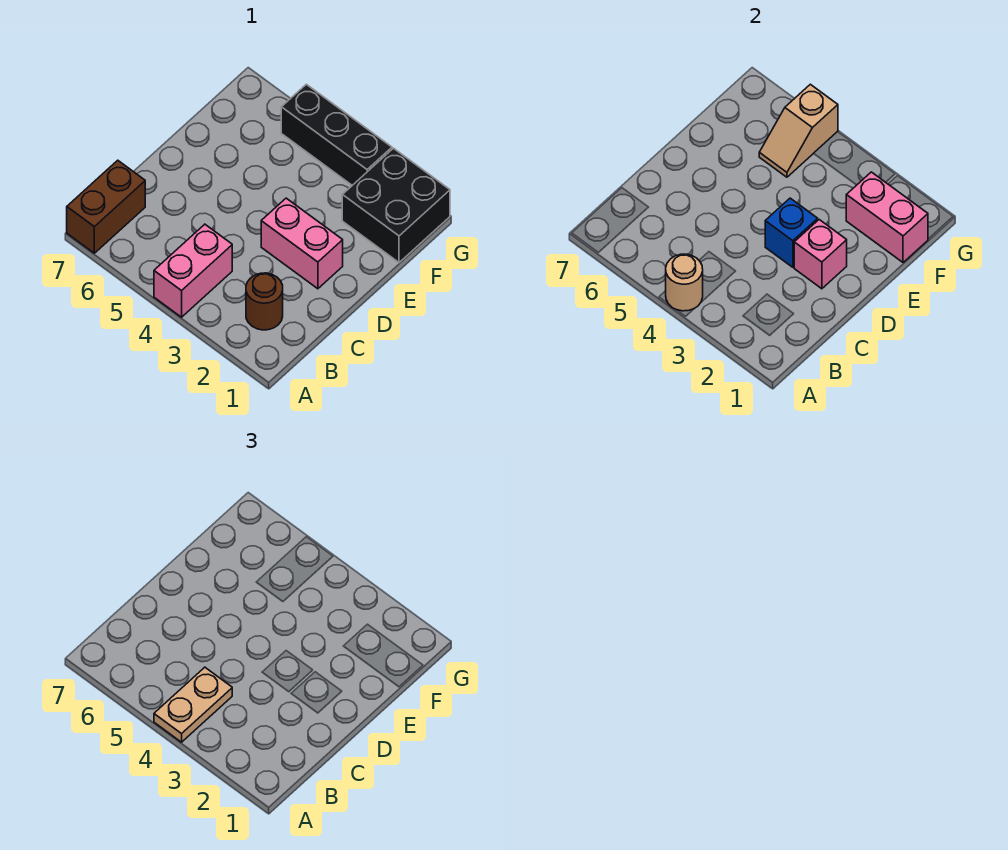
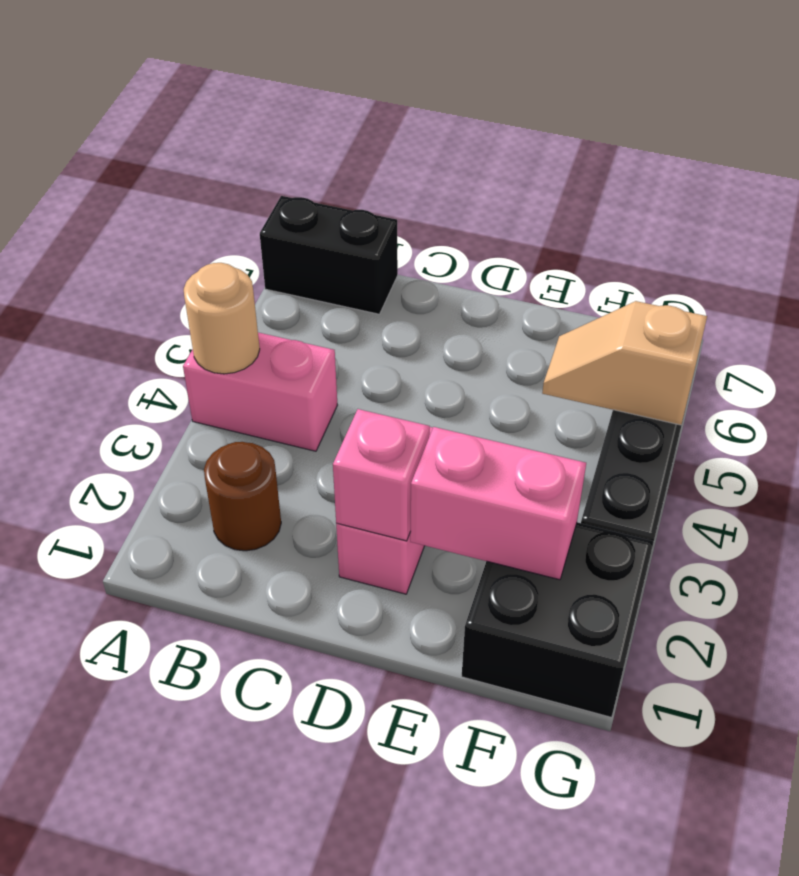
tan 1x2 plate [154,667,232,742] -> none
brown 1x2 brick [67,160,145,253] -> black 1x2 brick [260,196,398,314]
blue 1x1 brick [765,198,818,267] -> none
pink 1x2 brick [846,172,928,263] -> pink 1x2 brick turned to [410,427,586,580]

